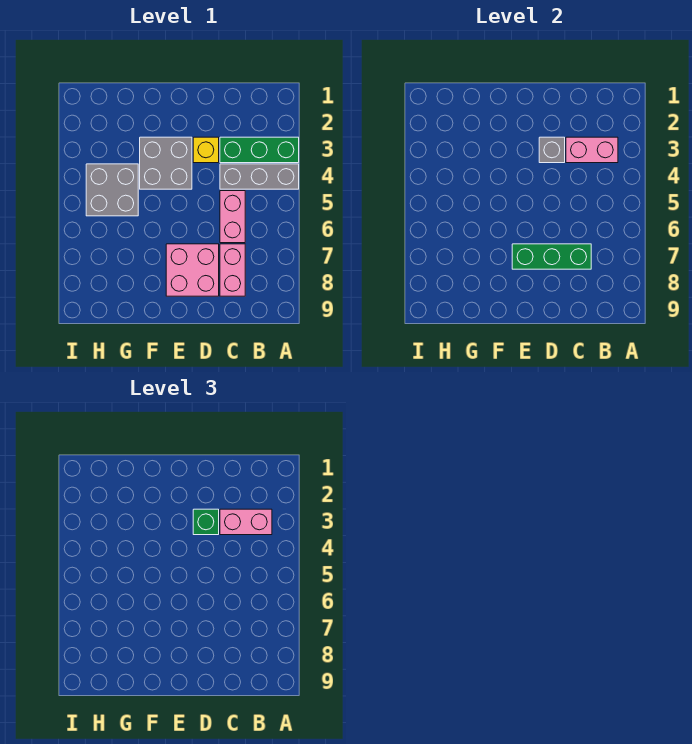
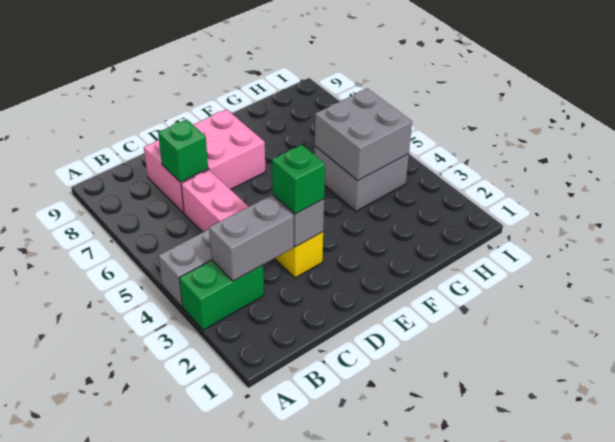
green 1x3 brick [220,137,299,163] -> green 1x2 brick [179,260,264,330]
pink 1x2 brick [566,137,618,163] -> grey 1x2 brick [209,195,294,281]
pink 1x2 brick [220,509,272,535] -> none
green 1x3 brick [512,244,591,269] -> green 1x1 brick [158,119,208,182]
grey 2x2 brick [140,137,192,189] -> grey 2x2 brick moved to [315,88,412,181]

